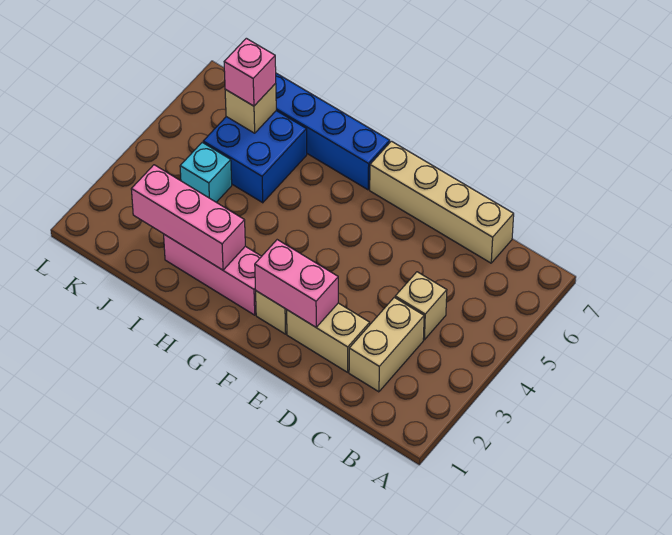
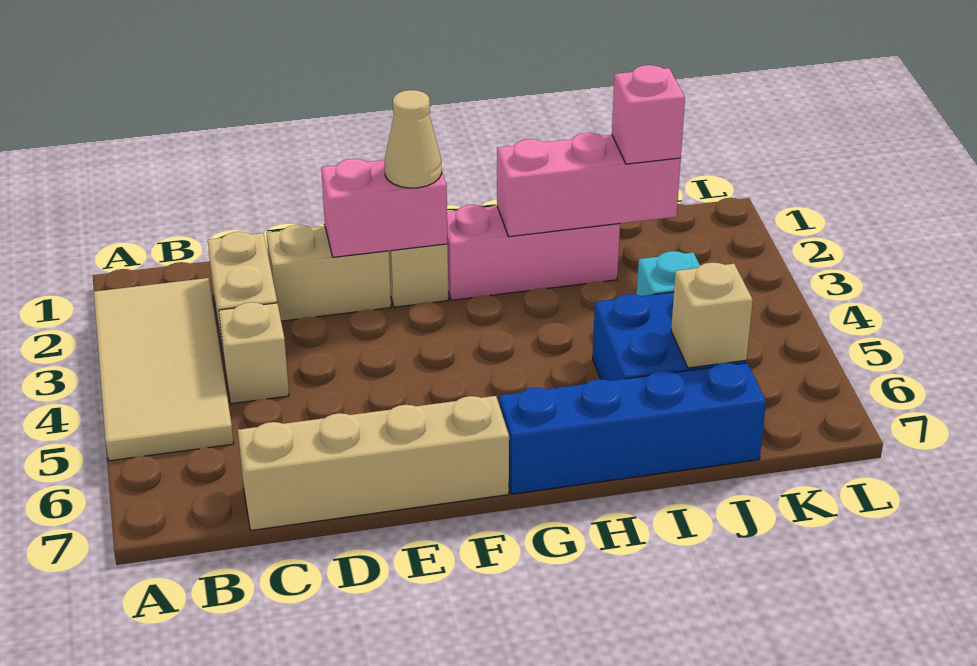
none -> tan 2x4 tile [94,278,234,461]
none -> tan 1x1 cone [385,90,442,188]
pink 1x1 brick [224,38,276,106] -> pink 1x1 brick moved to [612,65,685,164]

